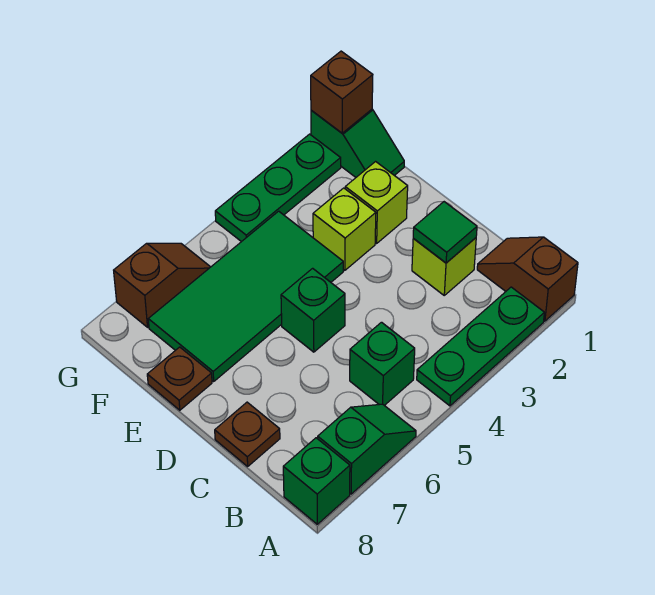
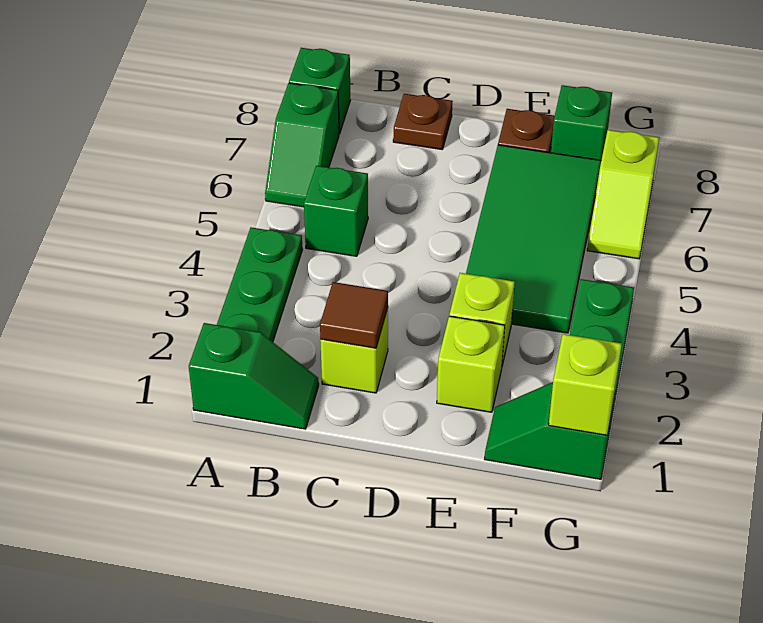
brown 1x2 slope [477,237,578,321] -> green 1x2 slope [189,323,319,429]
green 1x1 tile [413,202,477,263] -> brown 1x1 tile [320,282,388,348]
green 1x1 brick [281,268,345,352] -> green 1x1 brick moved to [551,85,612,160]
brown 1x1 brick [311,51,373,133] -> lime 1x1 brick [549,334,622,435]
brown 1x2 slope [114,243,210,327] -> lime 1x2 slope [587,130,659,259]

